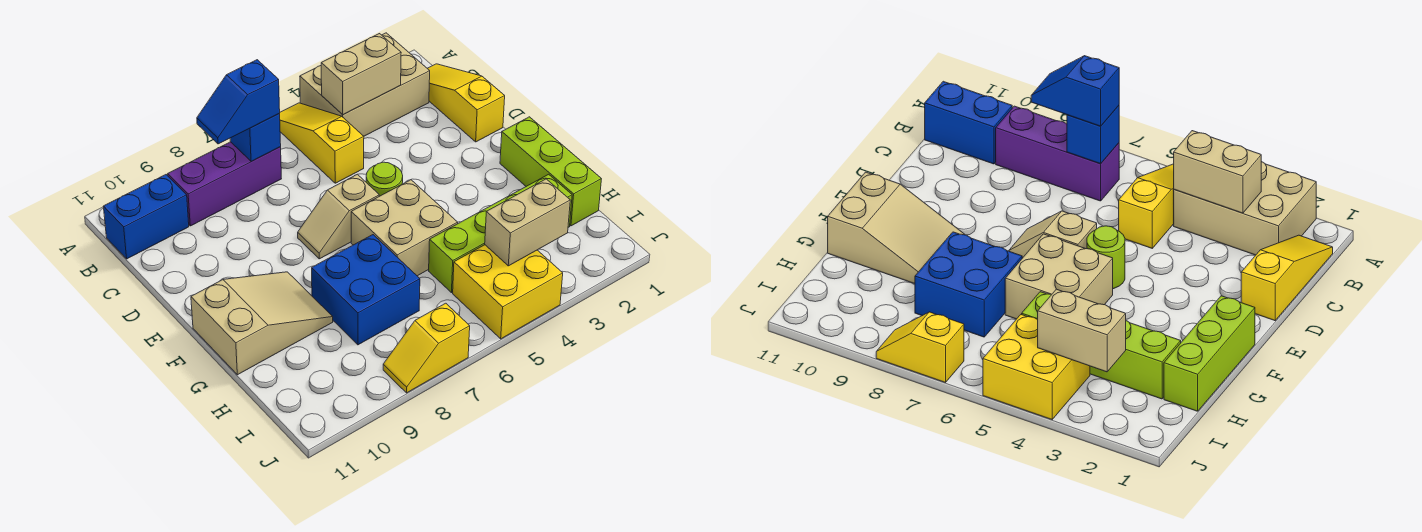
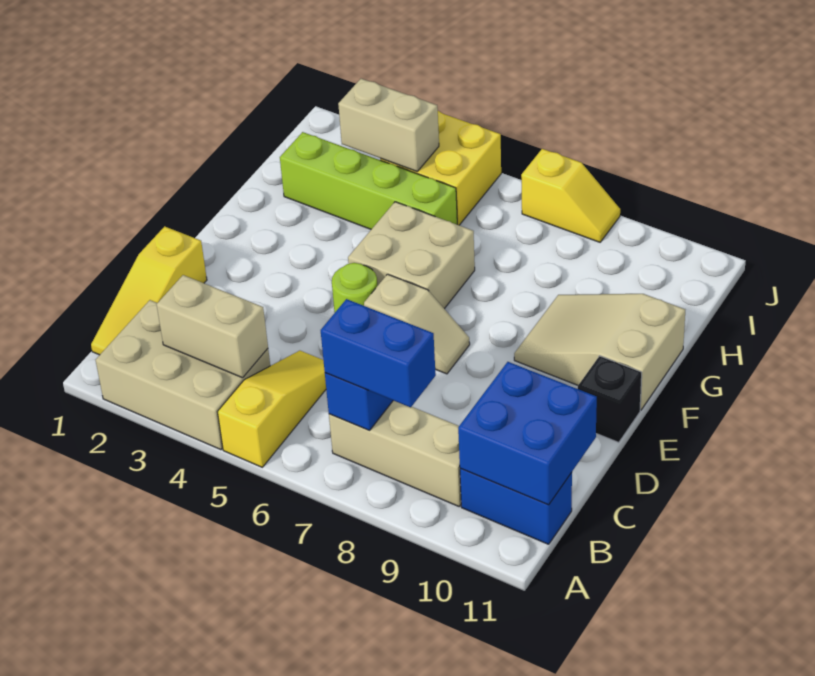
yellow 1x3 slope [279,103,364,183] -> yellow 1x3 slope turned to [218,351,326,467]
purple 1x3 brick [167,142,281,226] -> tan 1x3 brick [329,400,461,506]
blue 1x2 slope [197,60,280,144] -> blue 1x2 brick [321,299,436,407]
none -> black 1x1 brick [578,356,642,442]
lime 1x3 brick [500,117,601,226] -> none
blue 2x2 brick [312,235,420,345] -> blue 2x2 brick moved to [458,362,597,505]

